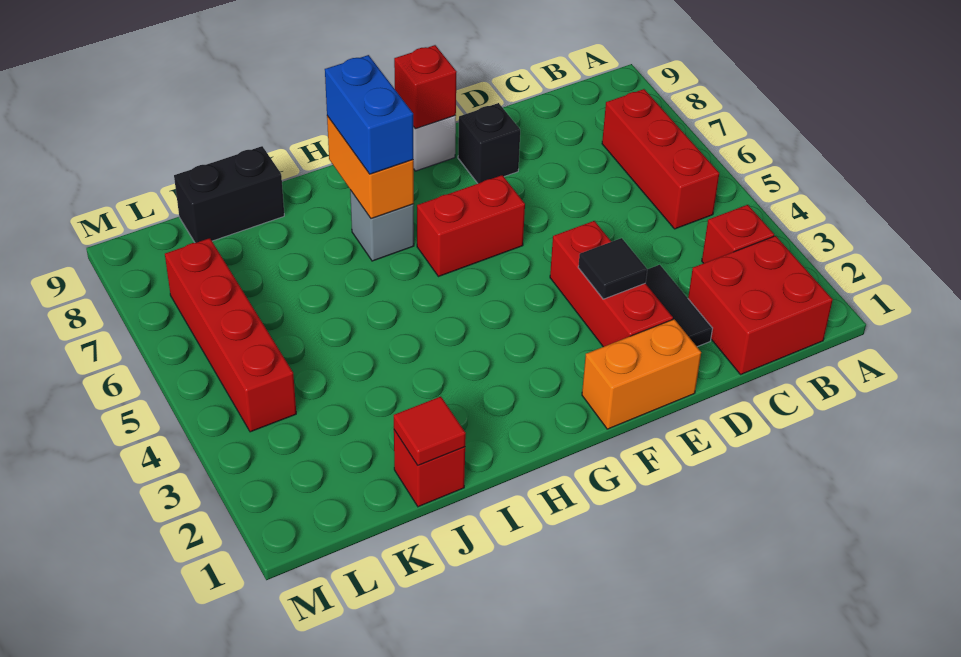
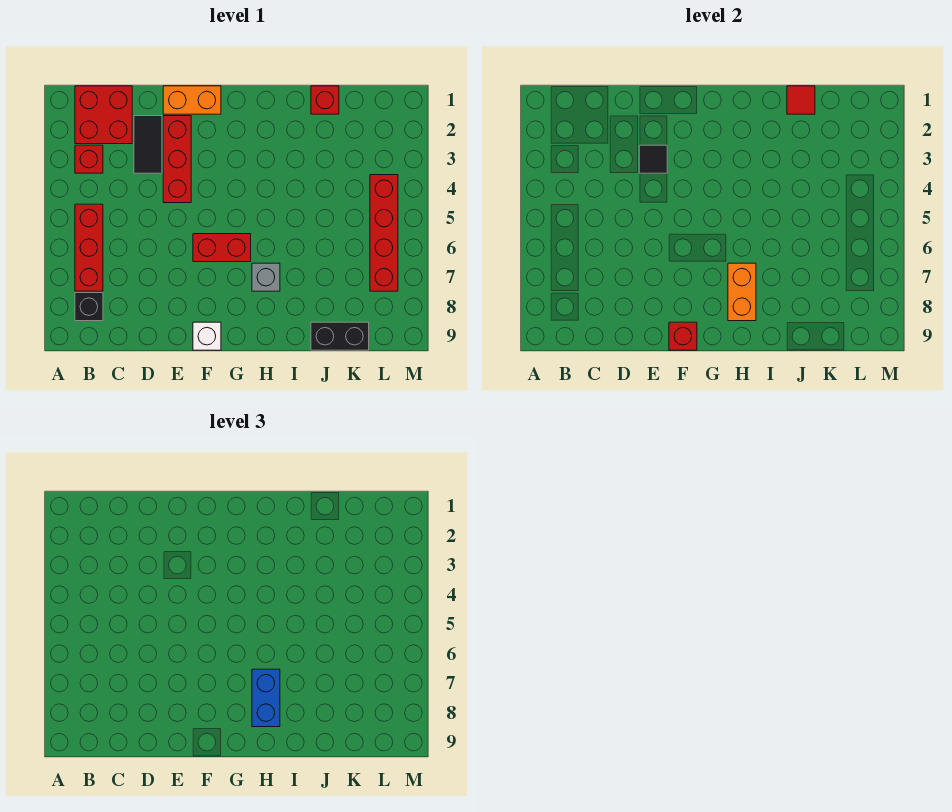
black 1x1 brick [458,103,520,183] -> black 1x1 brick moved to [75,293,103,321]

